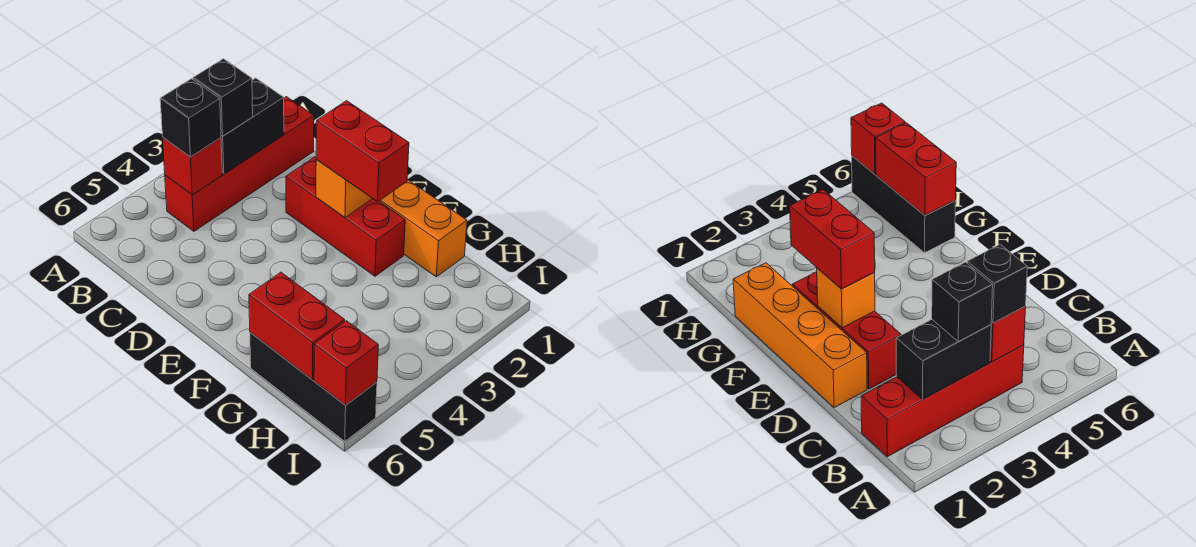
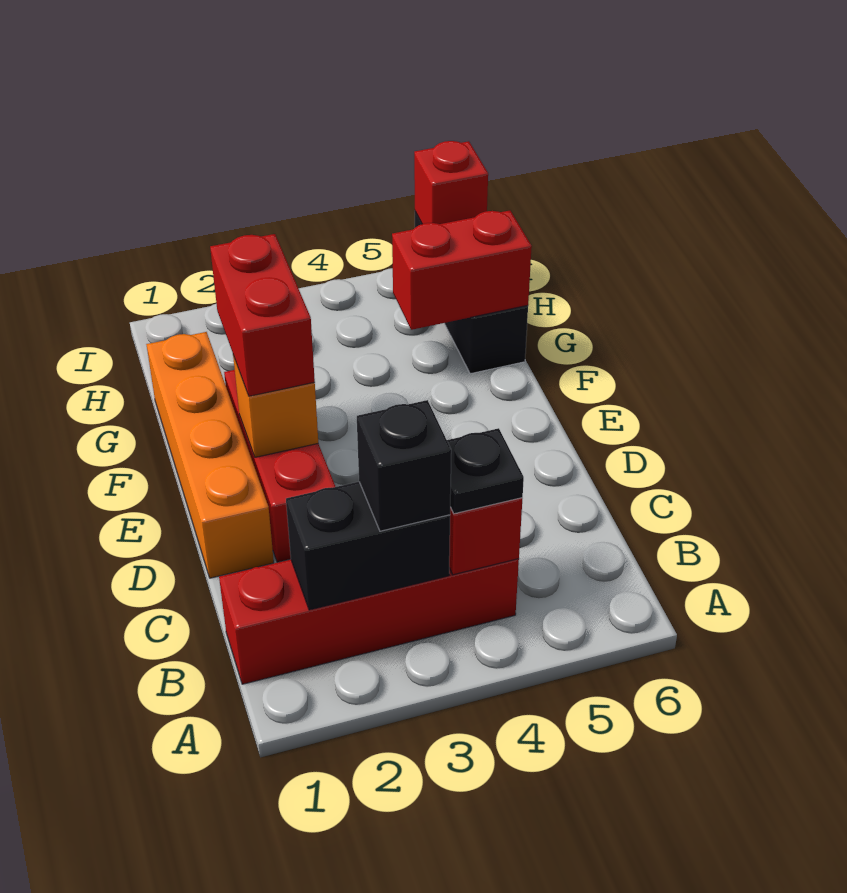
black 1x1 brick [160,79,221,157] -> black 1x1 plate [447,428,524,514]
red 1x2 brick [249,272,345,380] -> red 1x2 brick turned to [392,210,532,330]

